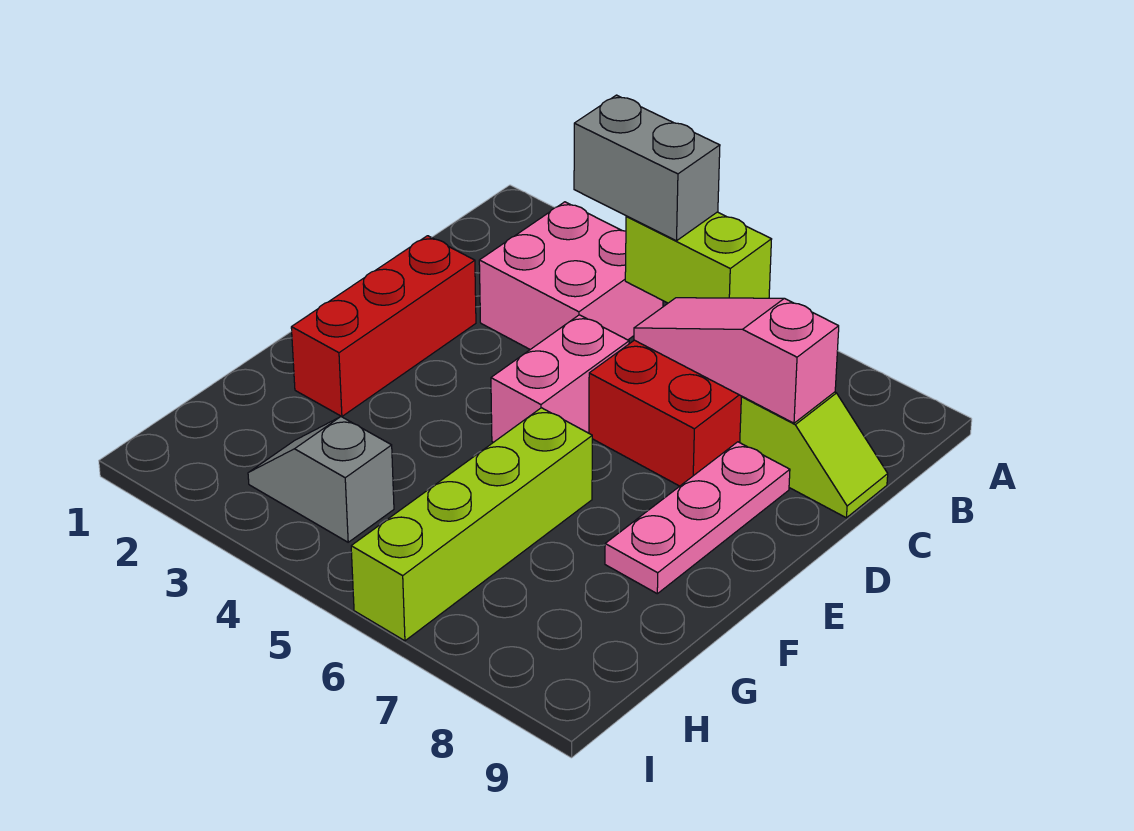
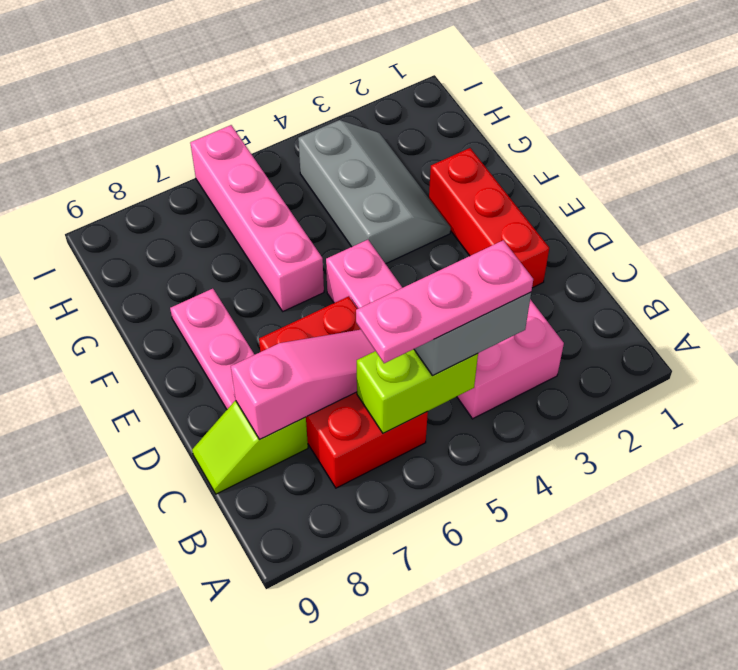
none -> pink 1x3 plate [356,240,533,363]
lime 1x4 brick [351,408,592,641] -> pink 1x4 brick [190,125,324,311]
grey 1x2 slope [248,417,394,542] -> grey 2x3 slope [298,120,451,264]

